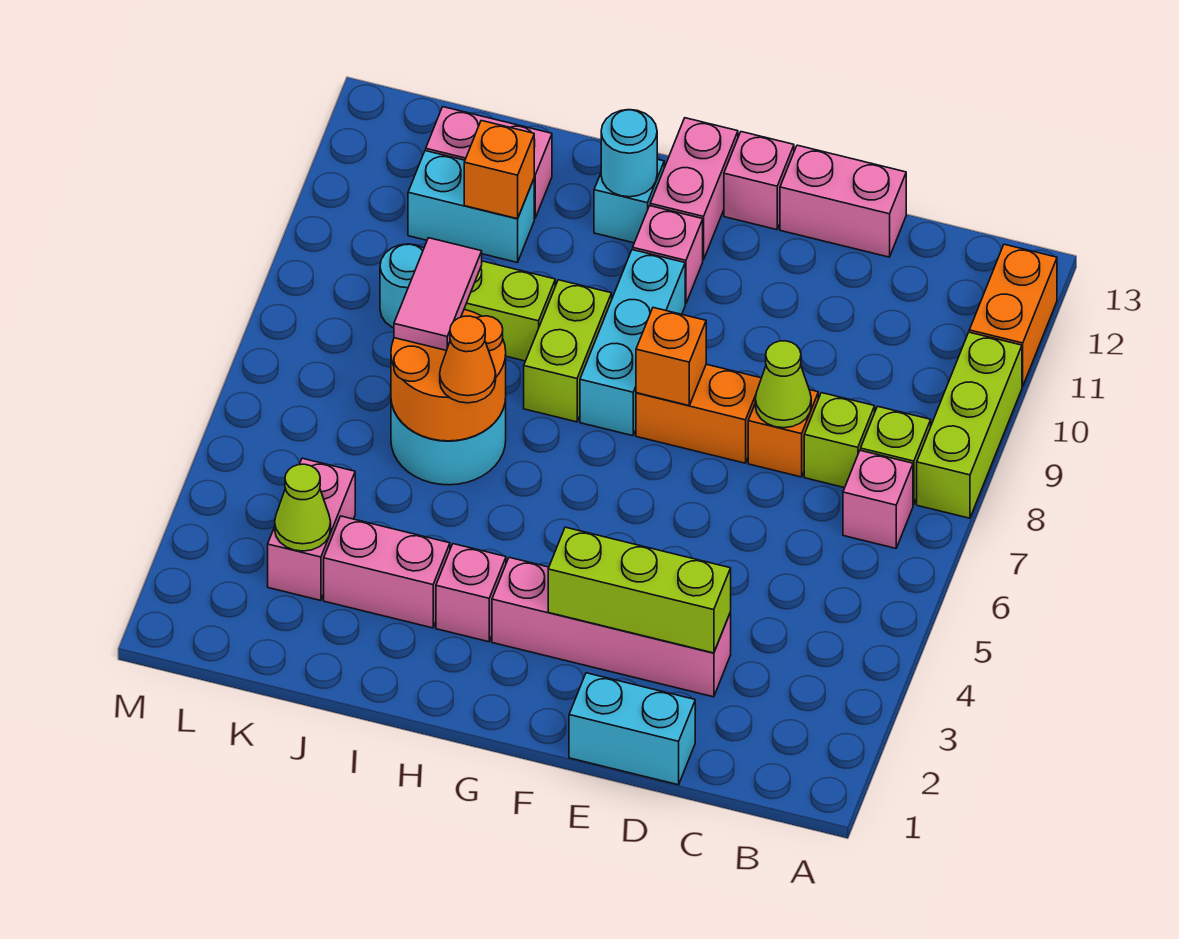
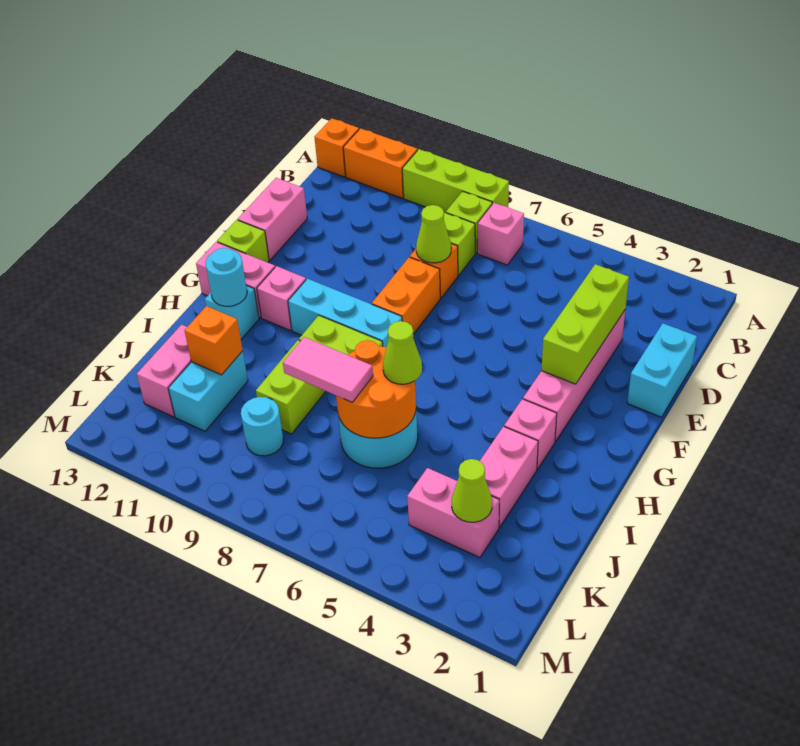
orange 1x1 brick [636,308,706,406] -> orange 1x1 brick moved to [315,118,359,177]
pink 1x1 brick [724,132,794,230] -> lime 1x1 brick [217,220,269,262]
orange 1x1 cone [440,316,496,403] -> lime 1x1 cone [383,321,422,384]

